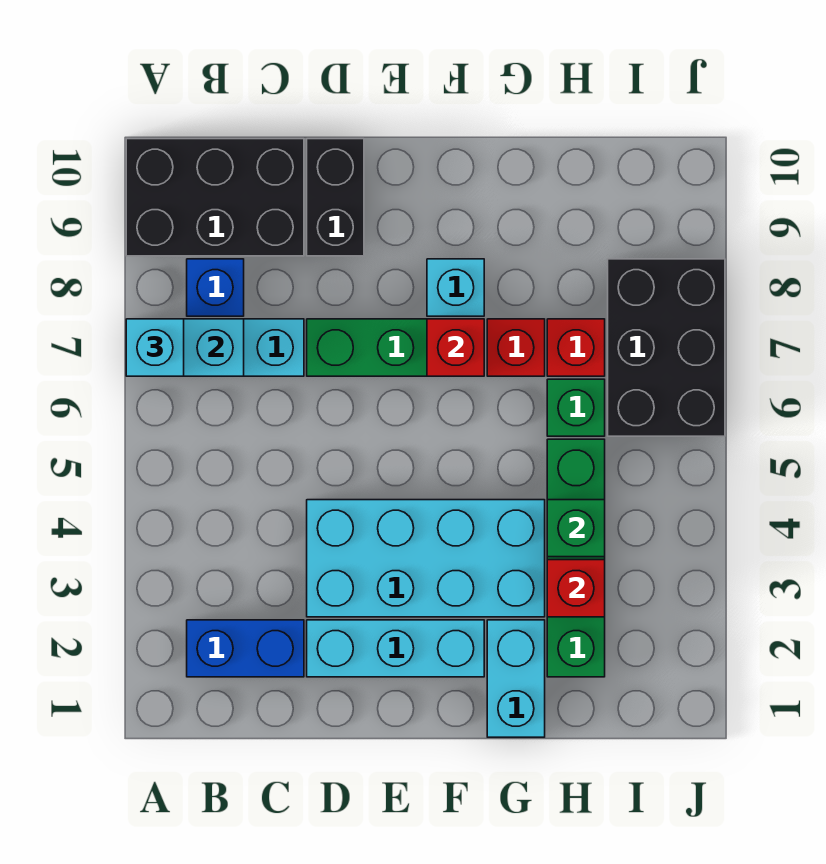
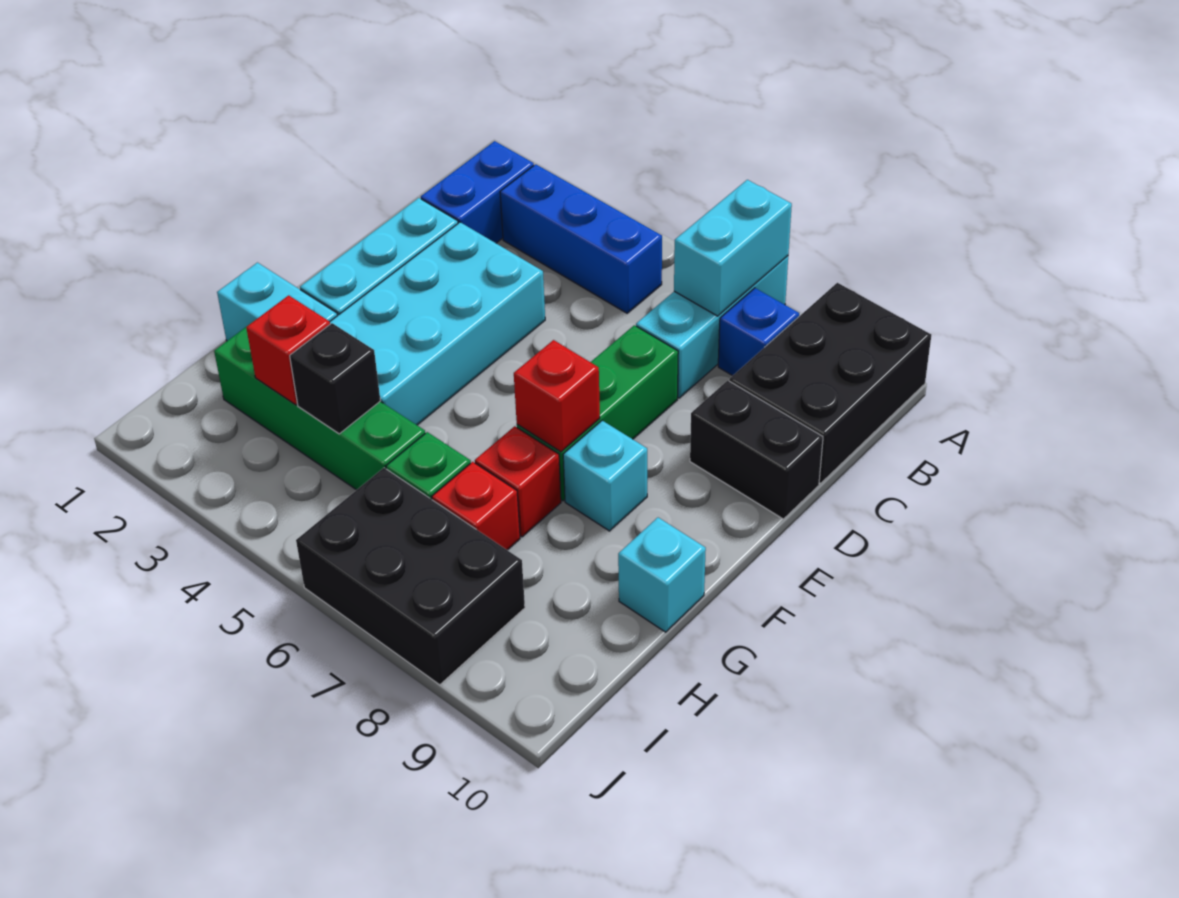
cyan 1x1 brick [126,319,184,376] -> cyan 1x1 brick moved to [618,518,706,632]
none -> blue 1x3 brick [500,164,662,313]
green 1x1 brick [547,500,605,557] -> black 1x1 brick [290,323,380,434]

